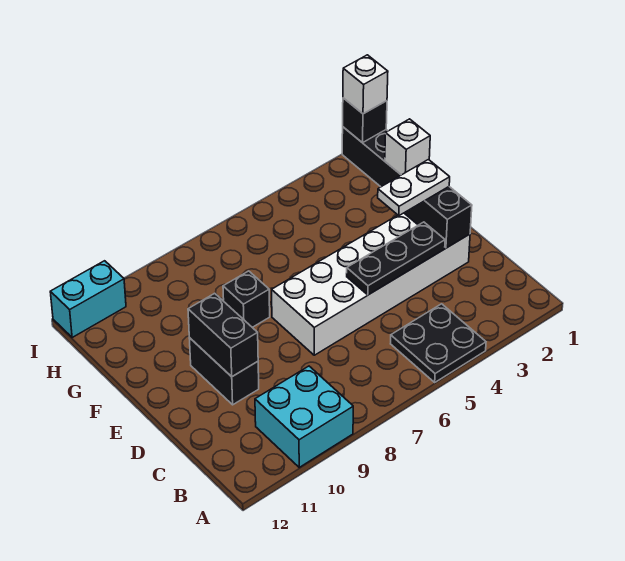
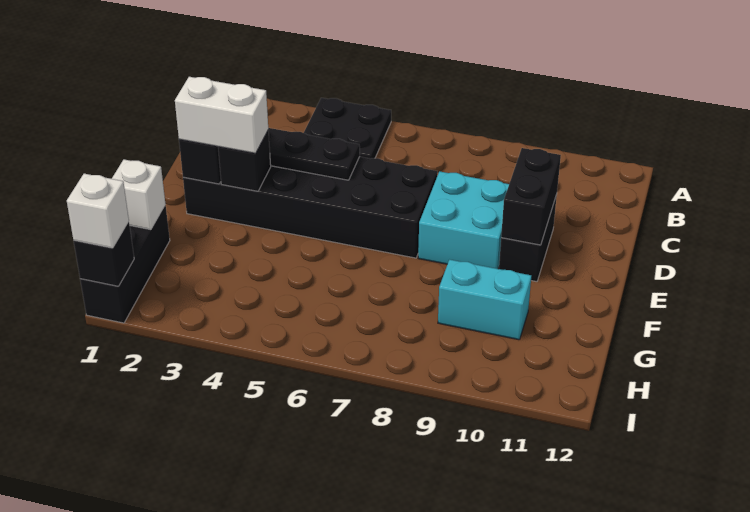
cyan 2x2 brick [255,366,353,467] -> cyan 2x2 brick moved to [418,171,509,269]
white 2x6 brick [272,213,470,355] -> black 2x6 brick [183,157,437,258]
white 1x2 plate [378,160,450,216] -> white 1x2 brick [175,77,268,153]
black 1x1 brick [223,271,270,327] -> black 1x1 brick moved to [218,130,271,191]
cyan 1x2 brick [50,261,126,338] -> cyan 1x2 brick moved to [438,260,531,340]

